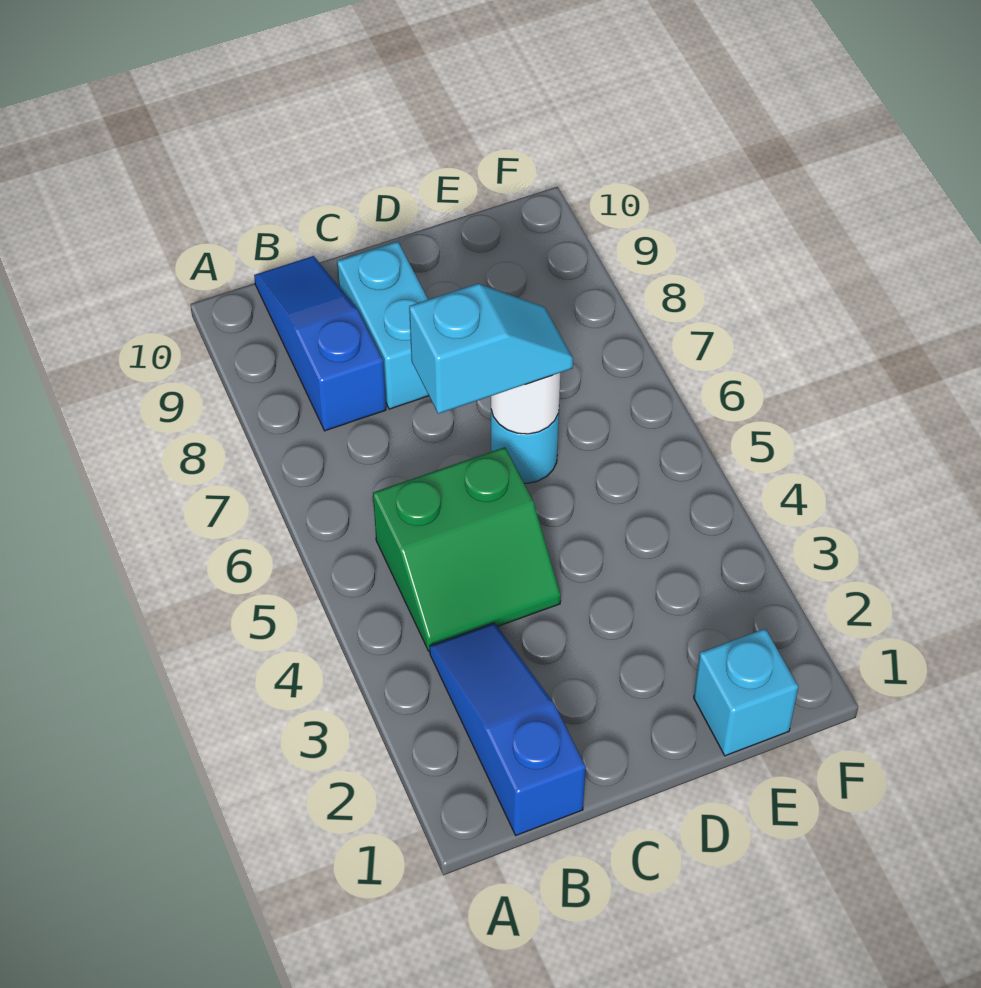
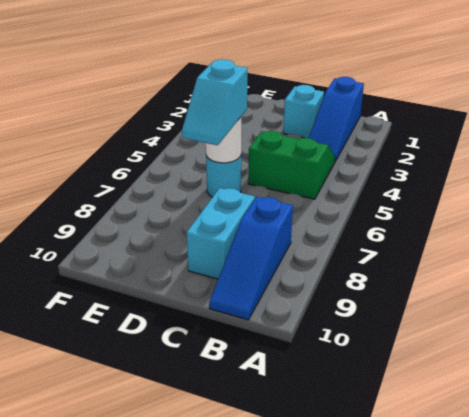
cyan 1x2 slope [409,284,573,414] -> cyan 1x2 slope turned to [182,59,247,145]
cyan 1x1 brick [694,628,798,756] -> cyan 1x1 brick moved to [283,85,324,138]

